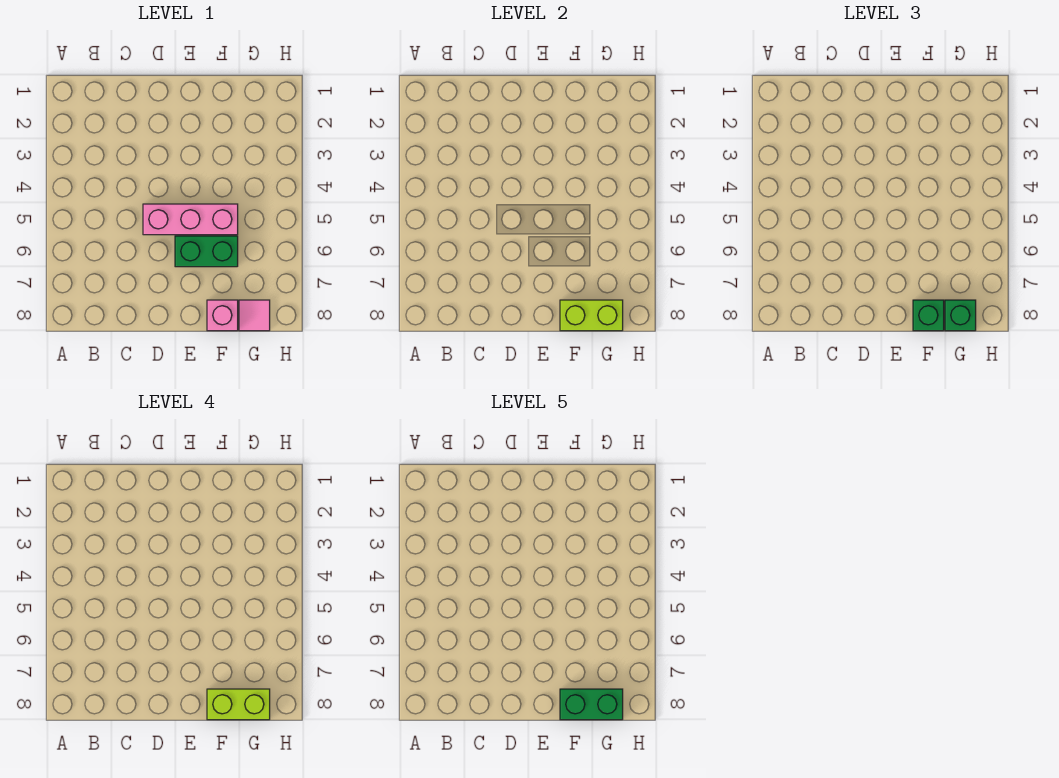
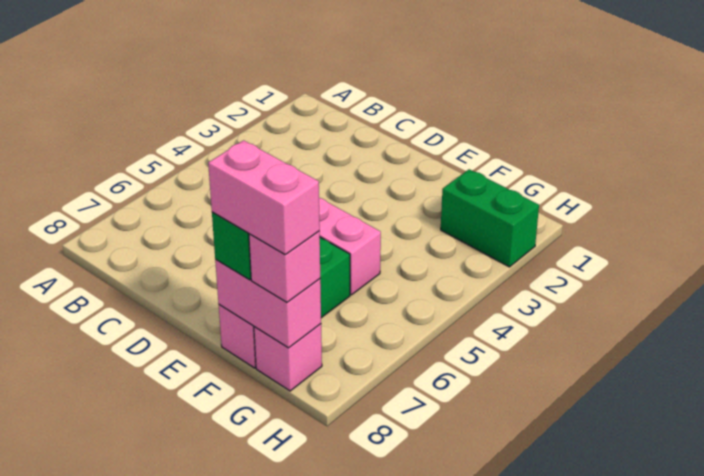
lime 1x2 brick [560,300,623,331] -> pink 1x2 brick [215,259,321,348]
lime 1x2 brick [207,689,270,720] -> pink 1x2 brick [208,140,320,254]
green 1x2 brick [560,689,623,720] -> green 1x2 brick moved to [441,169,539,267]
pink 1x1 tile [239,300,270,331] -> pink 1x1 brick [254,324,322,391]
green 1x1 brick [945,300,976,331] -> pink 1x1 brick [249,231,320,302]

